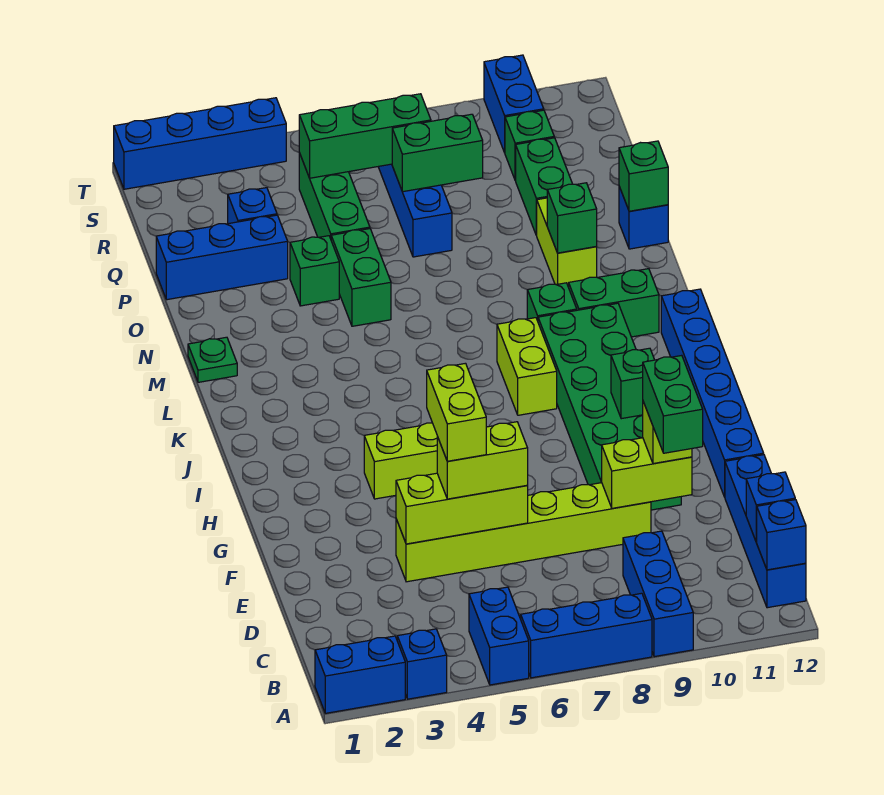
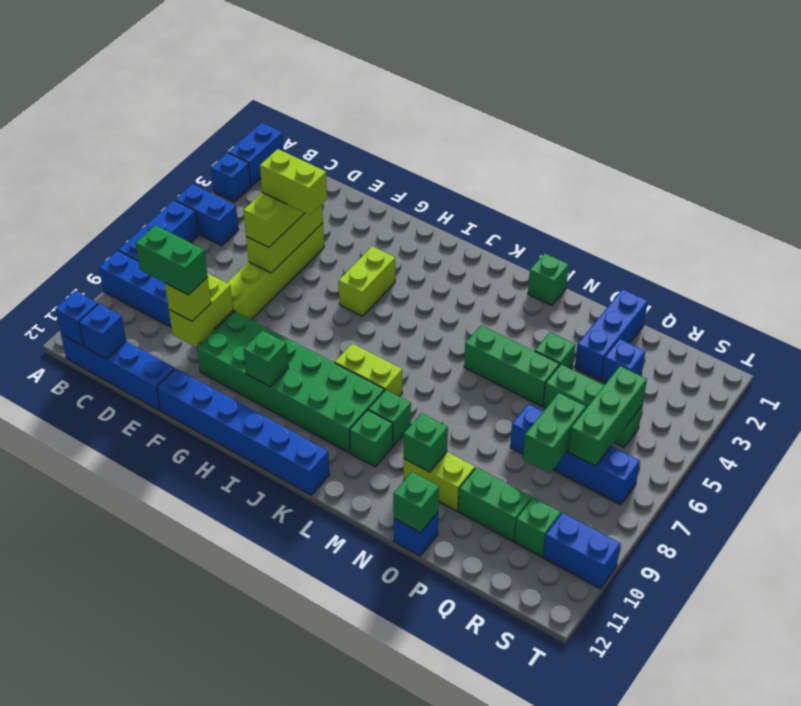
green 1x2 brick [569,269,659,337] -> green 1x1 brick [350,410,393,467]
green 1x1 plate [188,337,237,382] -> green 1x1 brick [528,253,569,306]
green 1x2 brick [331,229,391,326] -> green 1x3 brick [464,325,559,406]
blue 1x4 brick [114,98,286,189] -> none

